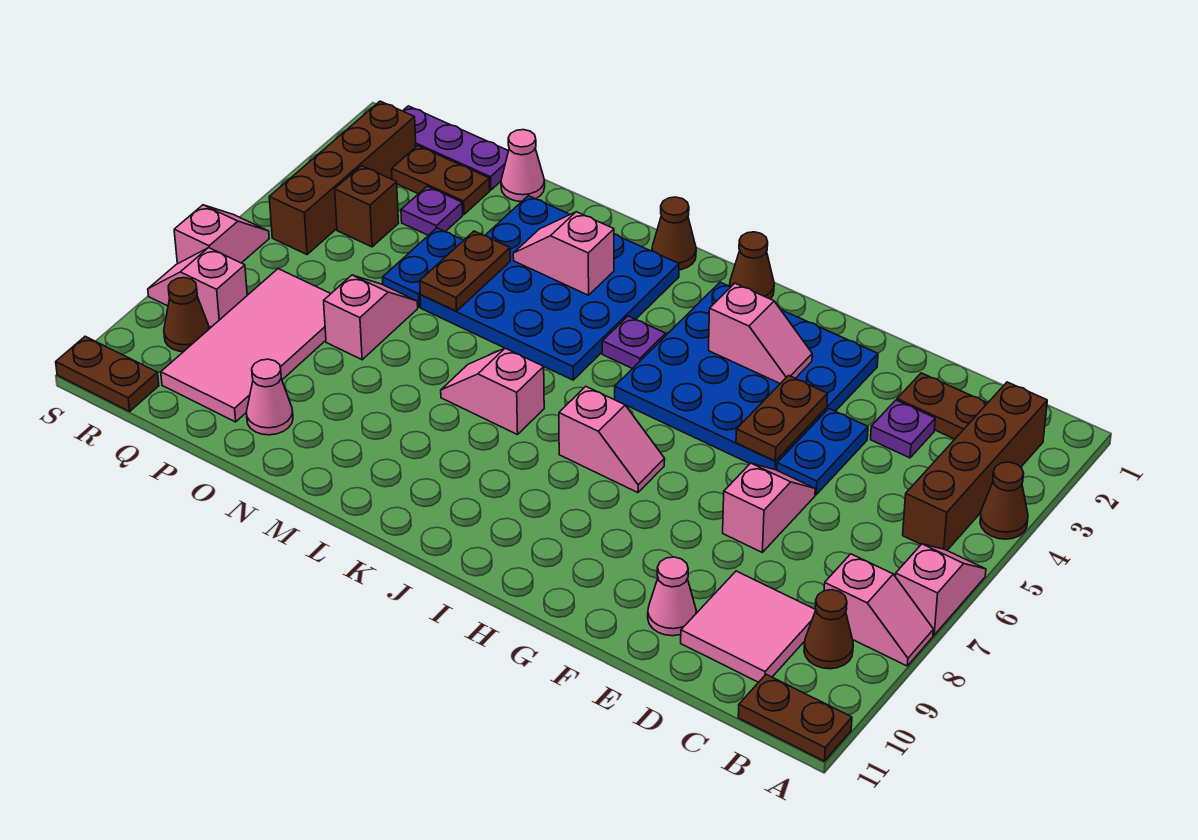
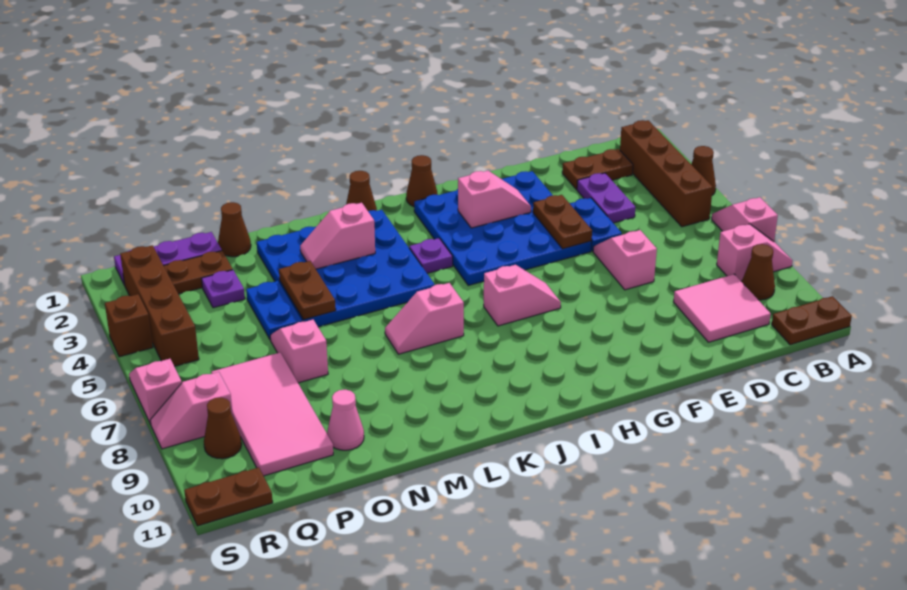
purple 1x1 plate [871,400,935,458] -> purple 1x2 plate [577,173,635,223]
pink 1x1 cone [648,557,696,636] -> none
pink 1x1 cone [501,130,545,202] -> brown 1x1 cone [218,202,251,257]
brown 1x1 brick [335,166,398,247] -> brown 1x1 brick moved to [105,294,153,357]

